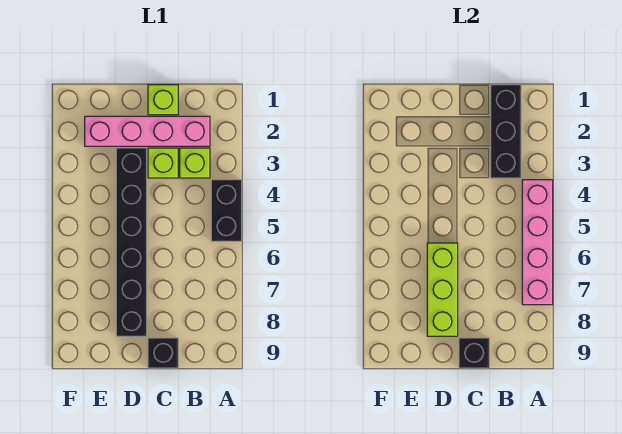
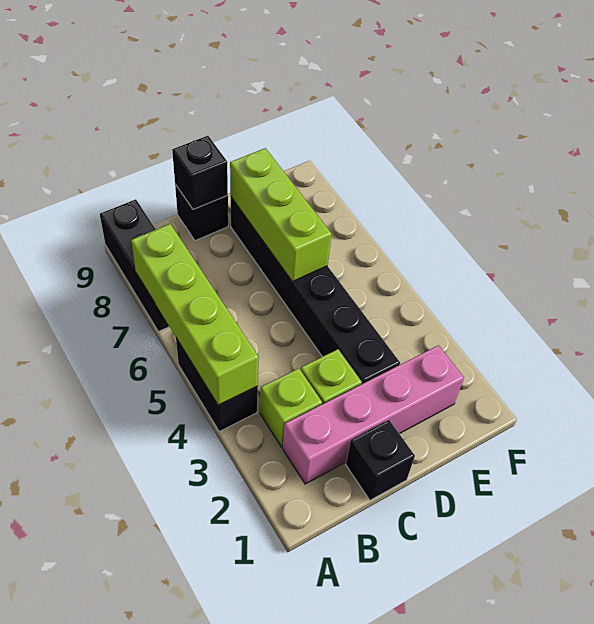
pink 1x4 brick [522,180,553,305] -> lime 1x4 brick [131,224,259,405]
black 1x3 brick [491,85,521,178] -> black 1x3 brick moved to [100,199,169,331]
lime 1x1 brick [148,85,178,115] -> black 1x1 brick [346,420,415,500]

